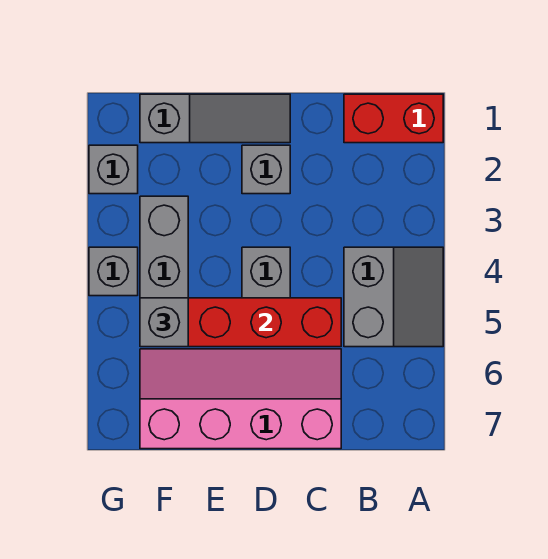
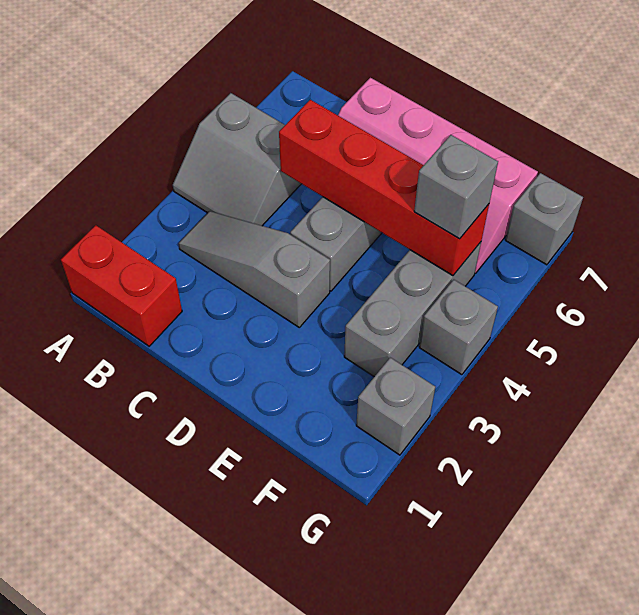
grey 2x2 slope [344,247,443,347] -> grey 2x2 slope turned to [173,93,301,226]
grey 1x3 slope [140,94,290,143] -> grey 1x3 slope moved to [179,211,330,327]
grey 1x1 brick [242,145,290,194] -> grey 1x1 brick moved to [506,173,583,265]

